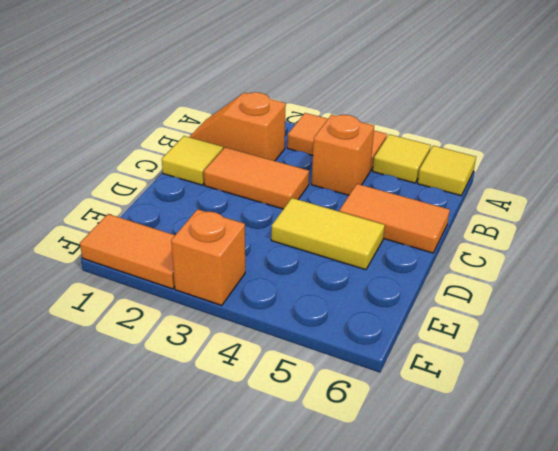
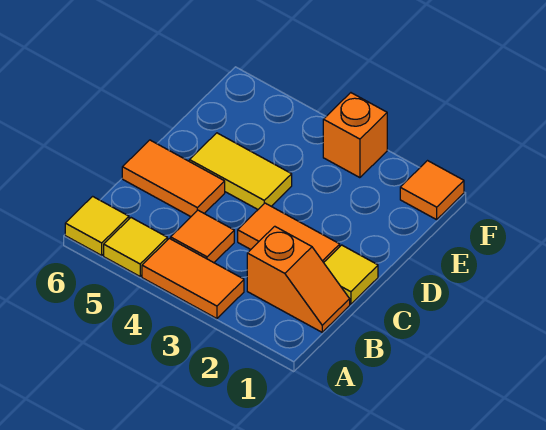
orange 1x1 brick [312,115,374,195] -> orange 1x1 tile [171,210,234,263]
orange 1x2 tile [80,214,175,289] -> orange 1x1 tile [400,161,464,220]

